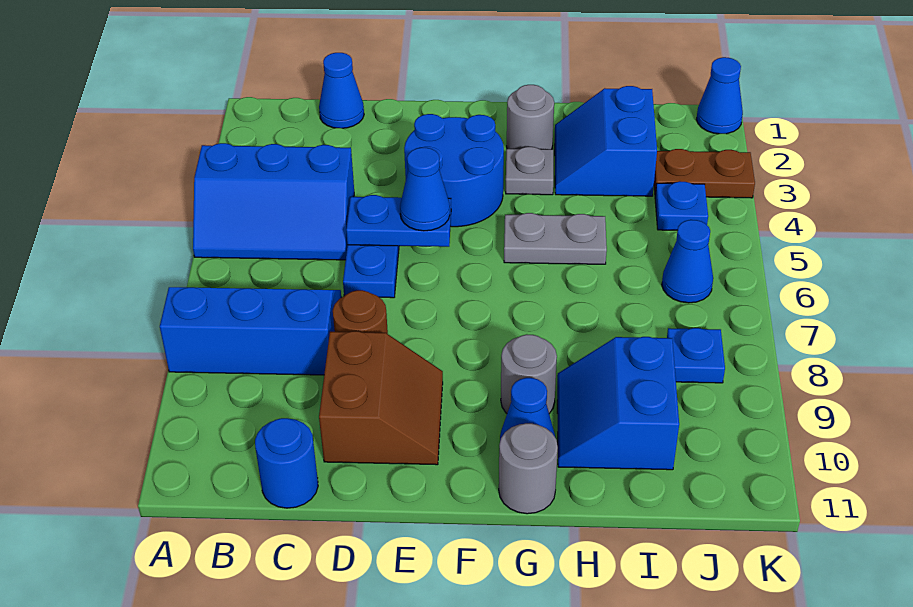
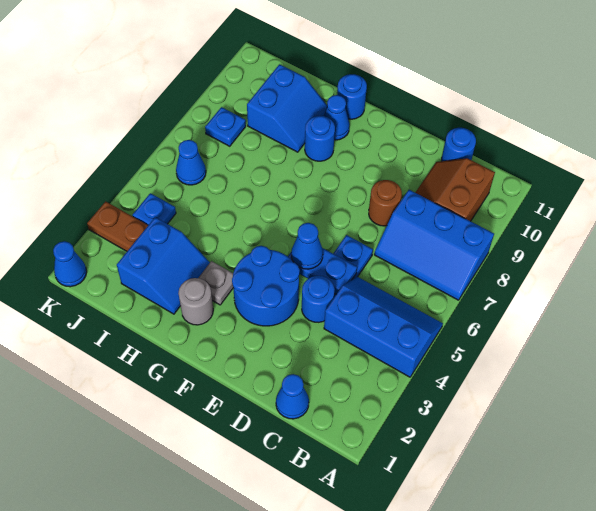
none -> blue 1x1 round brick [302,276,335,322]
brown 2x2 slope [319,331,443,465] -> brown 2x2 slope moved to [415,158,495,221]
grey 1x2 plate [504,213,607,264] -> none
grey 1x1 round brick [501,334,557,414] -> blue 1x1 round brick [305,116,335,161]
grey 1x1 round brick [499,423,558,514] -> blue 1x1 round brick [337,74,367,119]

